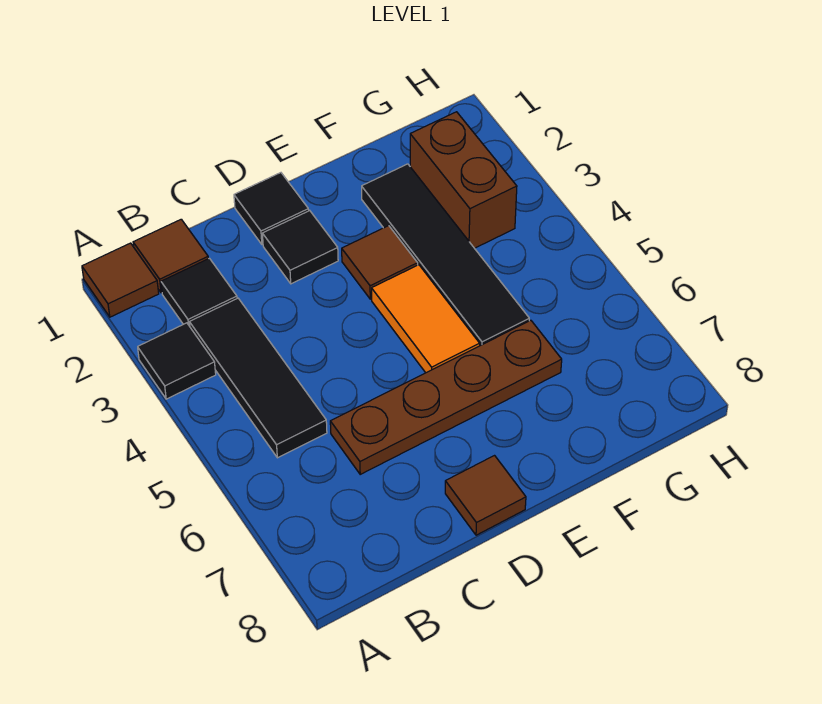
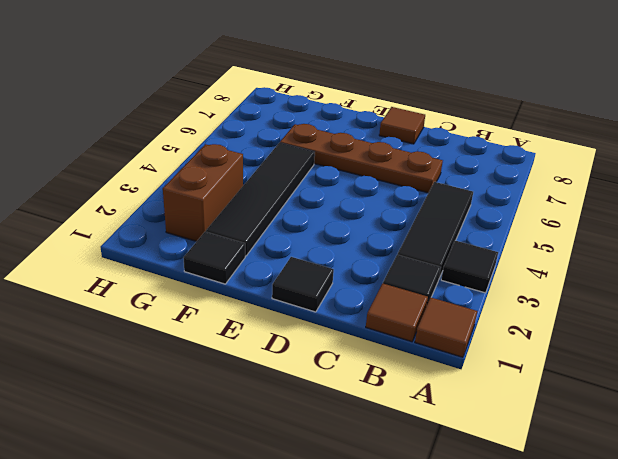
black 1x1 tile [262,211,338,284] -> black 1x1 tile moved to [183,232,245,284]
brown 1x1 tile [342,226,418,299] -> none
orange 1x2 tile [372,265,480,373] -> none

